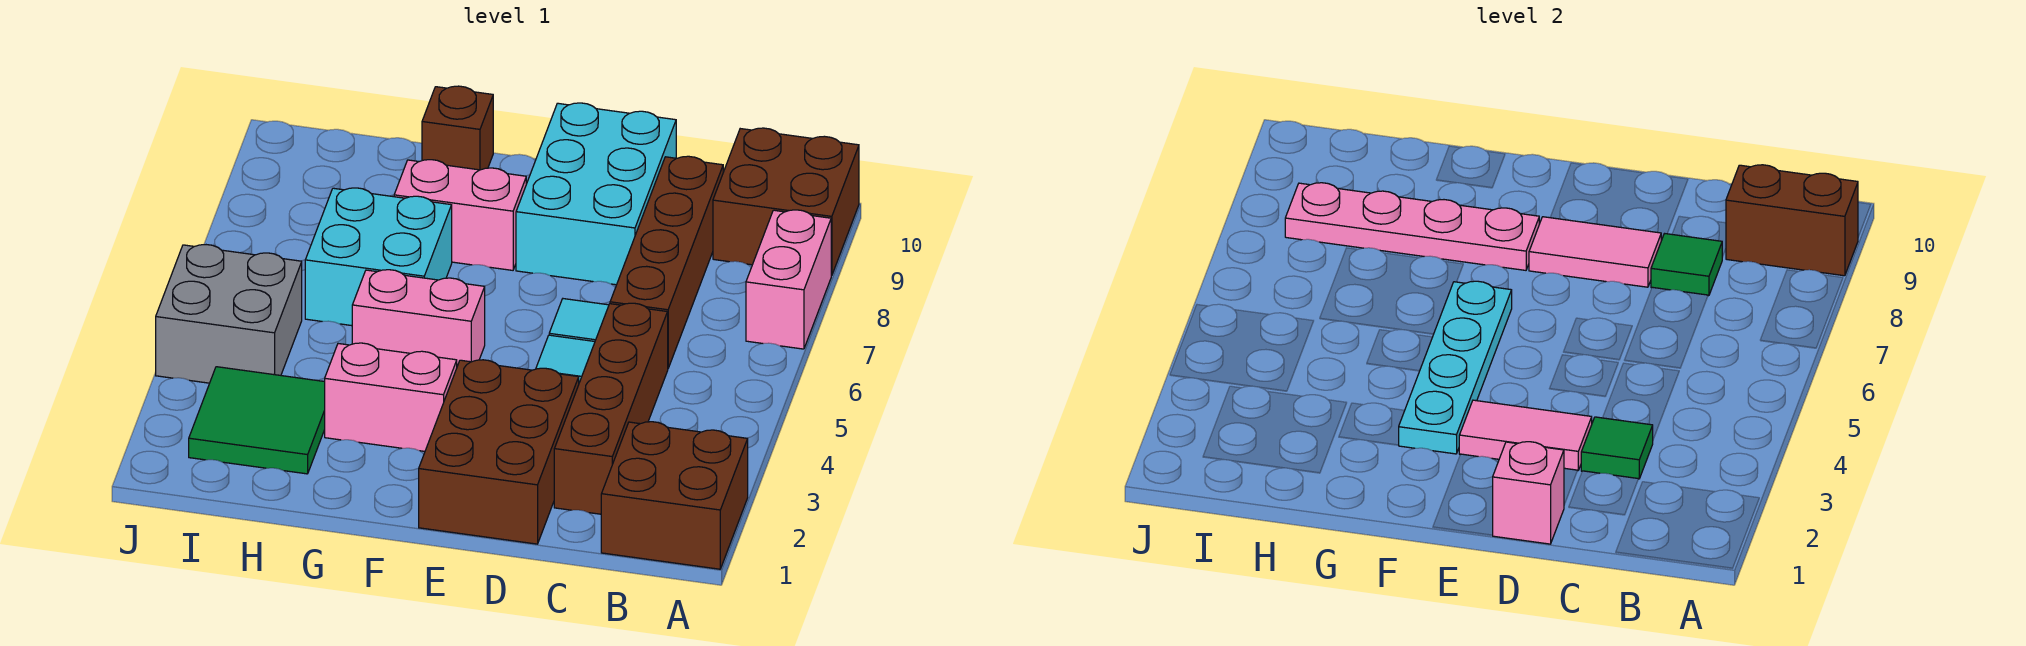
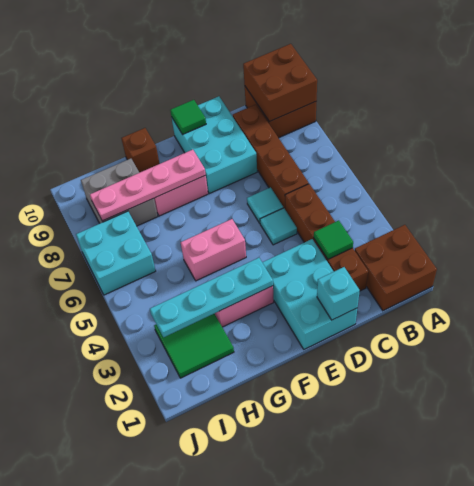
pink 1x2 brick [746,210,831,349] -> none
brown 1x2 brick [1726,165,1858,276] -> brown 2x2 brick [243,44,317,122]
green 1x1 tile [1651,234,1722,296] -> green 1x1 tile moved to [170,100,206,135]
brown 2x3 brick [419,360,579,544] -> cyan 2x3 brick [262,239,357,349]
pink 1x1 brick [1493,442,1564,544] -> cyan 1x1 brick [317,267,360,320]
pink 1x2 tile [1459,400,1592,471] -> none
pink 1x2 tile [1529,217,1661,287] -> none
cyan 1x4 plate [1399,281,1512,454] -> cyan 1x4 plate turned to [150,258,273,337]
cyan 2x2 brick [305,188,452,326] -> cyan 2x2 brick moved to [76,211,156,295]
grey 2x2 brick [156,245,302,383] -> grey 2x2 brick moved to [81,159,158,226]

